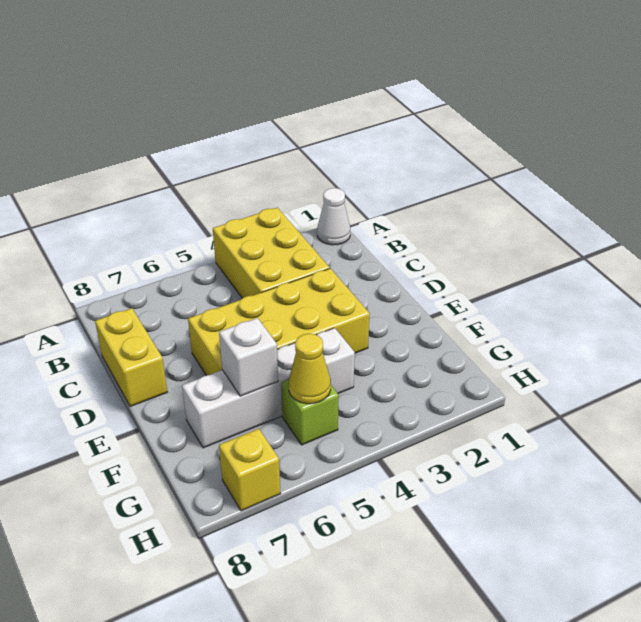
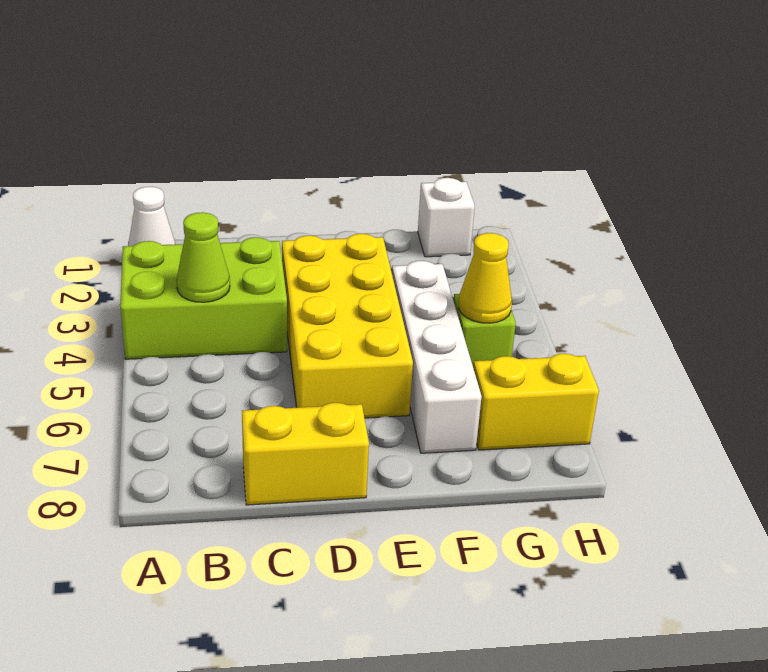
yellow 2x3 brick [213,208,330,298] -> lime 2x3 brick [120,237,287,359]
none -> lime 1x1 cone [177,212,230,302]
white 1x1 brick [219,318,278,396] -> white 1x1 brick moved to [418,178,475,257]
yellow 1x1 brick [219,429,281,511] -> yellow 1x2 brick [473,354,599,450]

